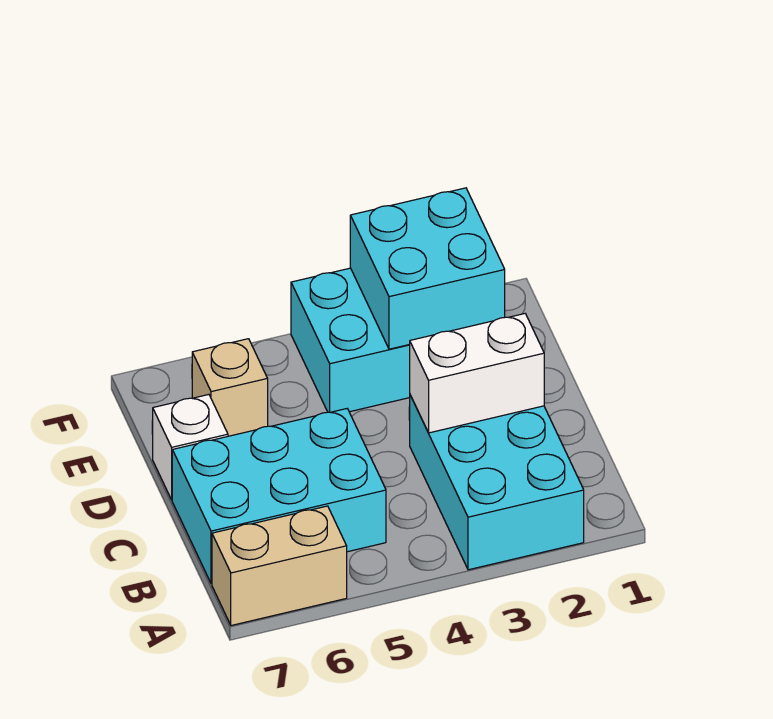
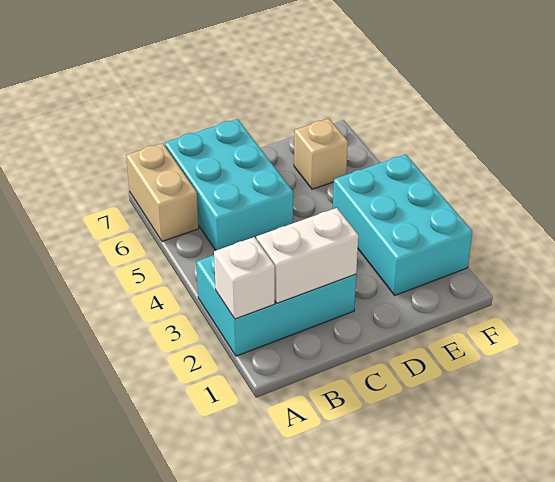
white 1x2 brick [410,314,544,433] -> white 1x2 brick turned to [256,208,358,303]
white 1x1 brick [153,395,228,500] -> white 1x1 brick moved to [214,237,275,319]
cyan 2x2 brick [350,188,505,349] -> none

